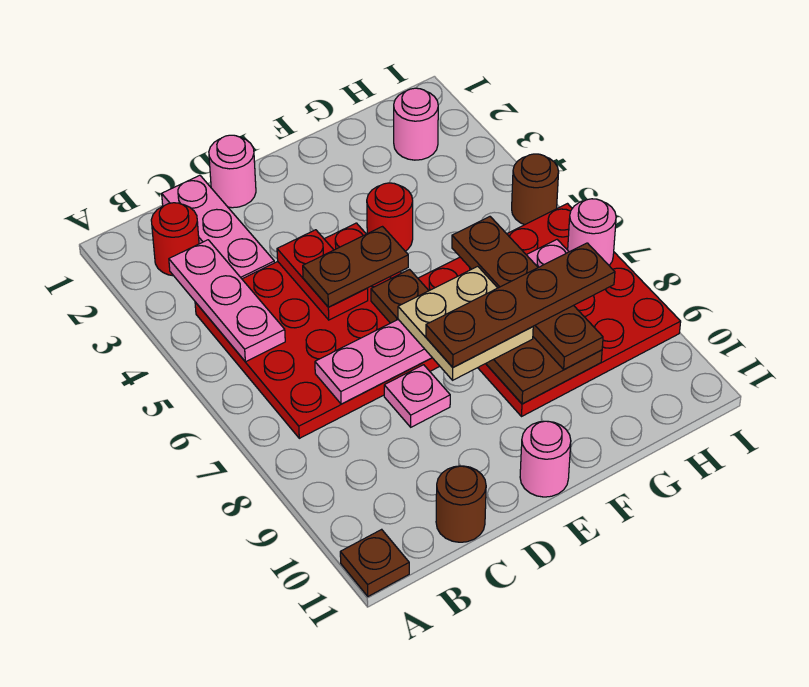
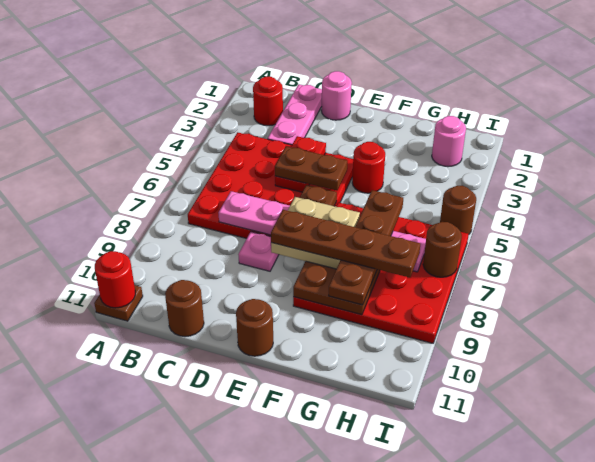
none -> red 1x1 round brick [95,251,135,308]
pink 1x3 plate [169,240,285,362] -> none
pink 1x1 round brick [520,421,571,497] -> brown 1x1 round brick [236,299,273,356]
pink 1x1 round brick [568,199,616,265] -> brown 1x1 round brick [423,222,462,277]

